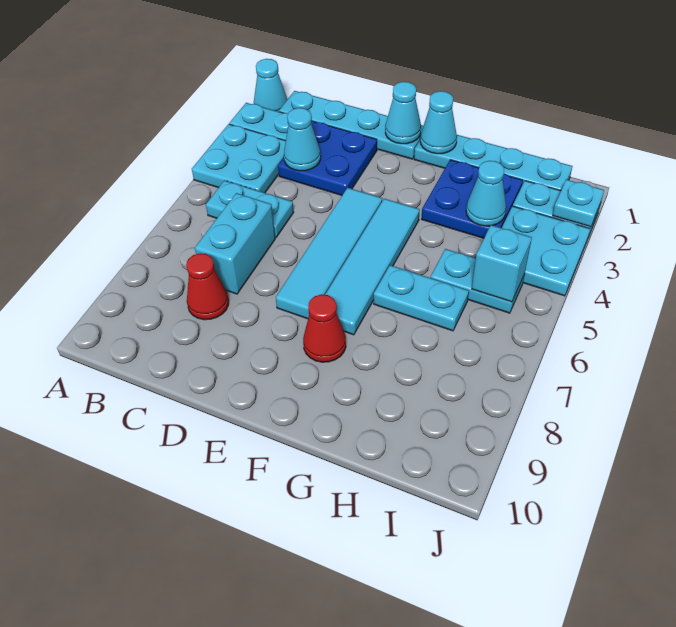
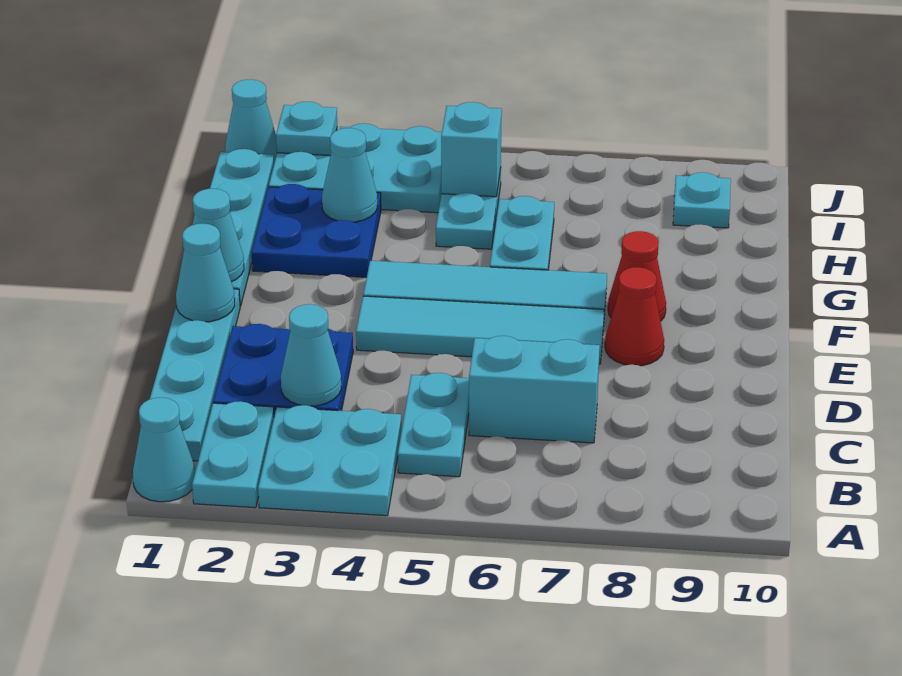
red 1x1 cone [186,253,229,320] -> red 1x1 cone moved to [605,267,664,366]
none -> cyan 1x1 plate [673,172,731,228]
none -> cyan 1x1 cone [225,79,277,162]

